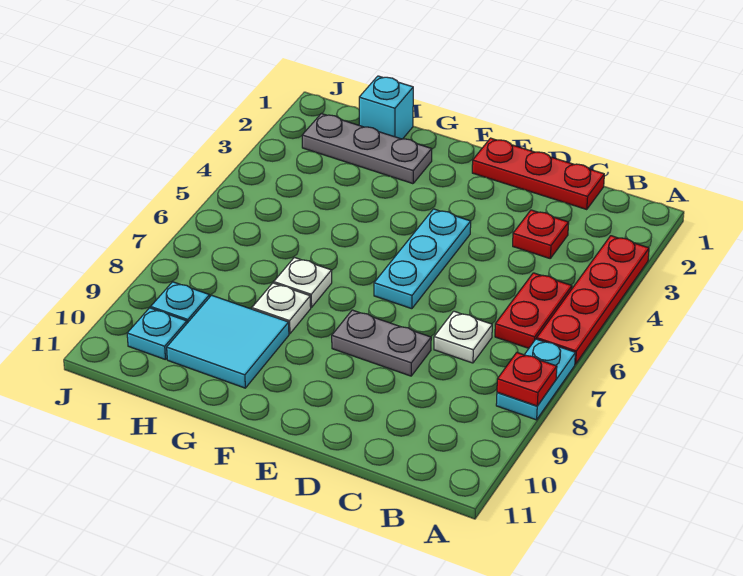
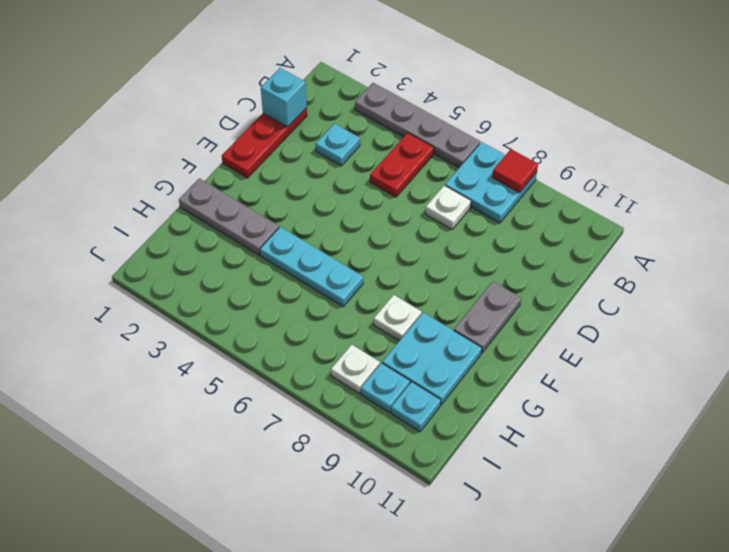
red 1x4 plate [537,236,649,364] -> grey 1x4 plate [355,83,480,168]
cyan 1x2 plate [496,339,575,420] -> cyan 2x2 plate [445,142,537,223]
red 1x1 plate [497,353,557,406] -> red 1x1 tile [492,149,538,193]
red 1x2 plate [495,273,572,348] -> red 1x2 plate turned to [370,133,434,197]
red 1x1 plate [513,210,569,258] -> cyan 1x1 plate [316,124,360,166]
grey 1x2 plate [332,310,431,376] -> grey 1x2 plate moved to [454,281,521,353]
cyan 1x3 plate [374,209,471,309] -> cyan 1x3 plate moved to [260,227,363,307]
grey 1x3 plate [302,114,432,184] -> grey 1x3 plate turned to [179,178,279,255]
white 1x1 plate [274,257,332,308] -> white 1x1 plate moved to [331,345,380,393]
cyan 2x2 tile [167,295,289,388] -> cyan 2x2 plate [382,313,482,405]
cyan 1x1 brick [359,76,413,139] -> cyan 1x1 brick moved to [261,68,307,127]

